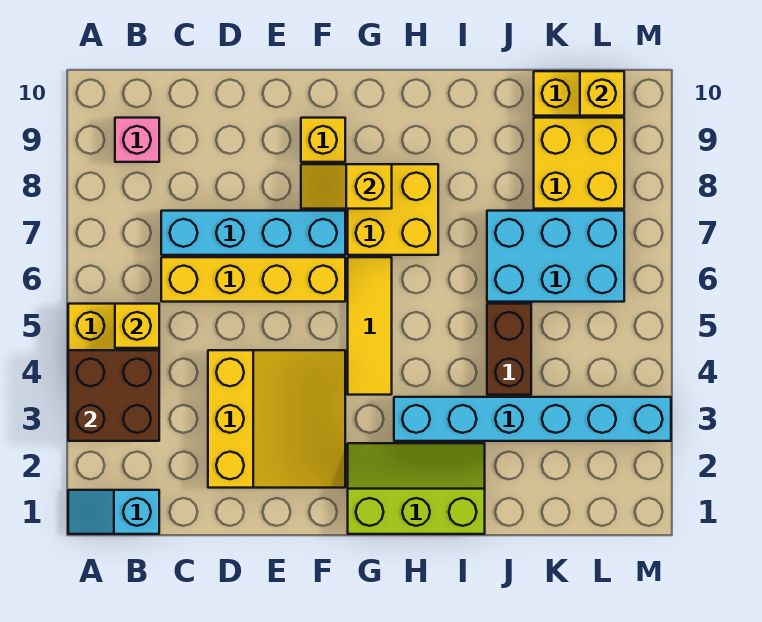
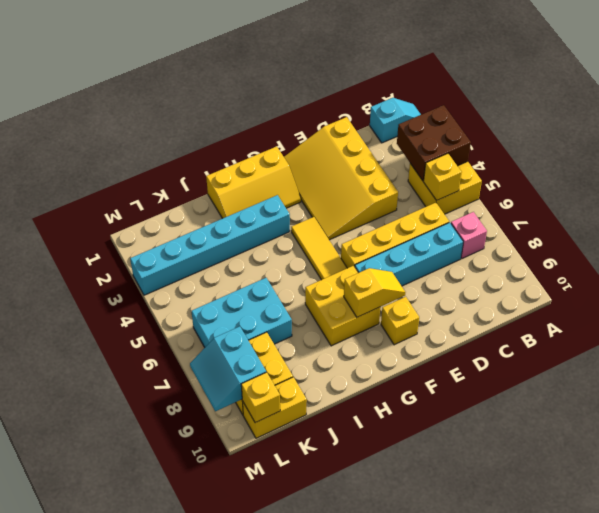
pink 1x1 brick [115,118,159,162] -> pink 1x1 brick moved to [451,212,487,258]
yellow 3x3 slope [208,350,345,488] -> yellow 3x4 slope [284,117,398,240]
lime 2x3 slope [348,443,485,534] -> yellow 2x3 slope [206,146,301,218]
brown 1x2 brick [487,304,531,395] -> none
none -> cyan 2x2 slope [190,326,266,411]

